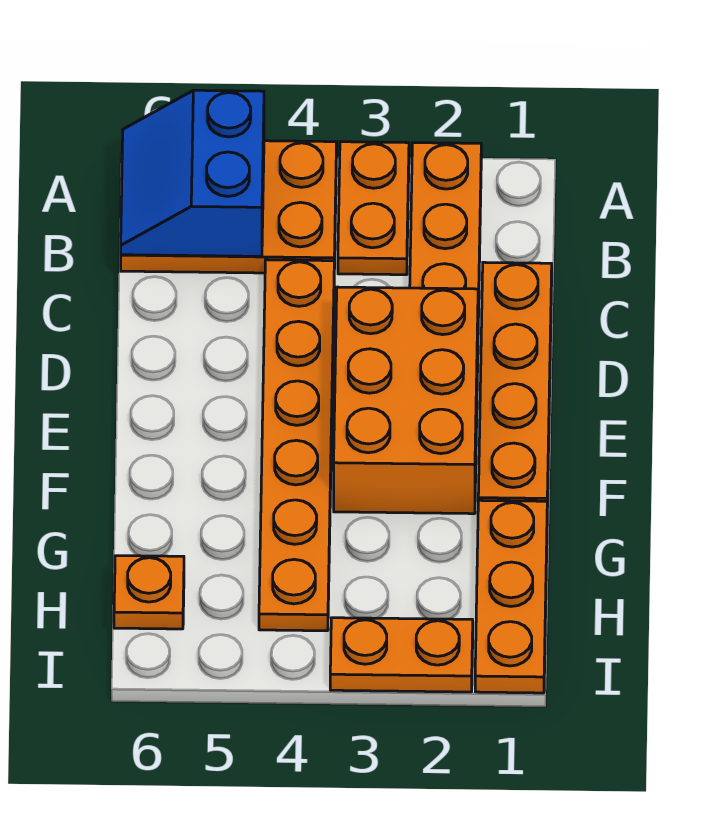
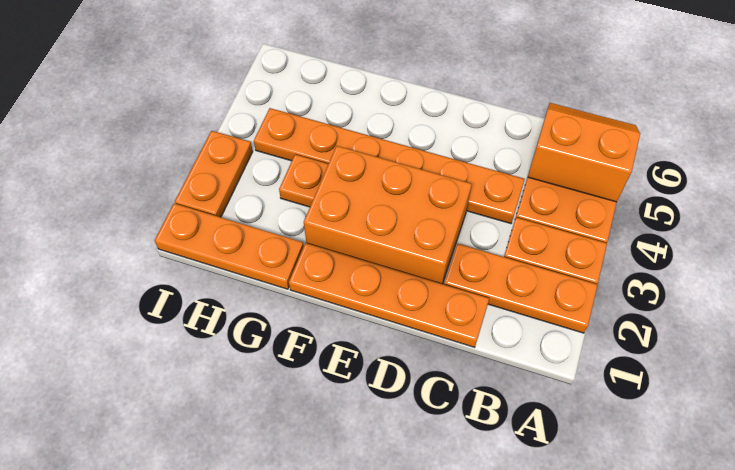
blue 2x2 slope [121,90,264,256] -> orange 2x2 slope [528,103,640,202]
orange 1x1 plate [114,556,184,629] -> orange 1x1 plate moved to [279,155,328,207]

